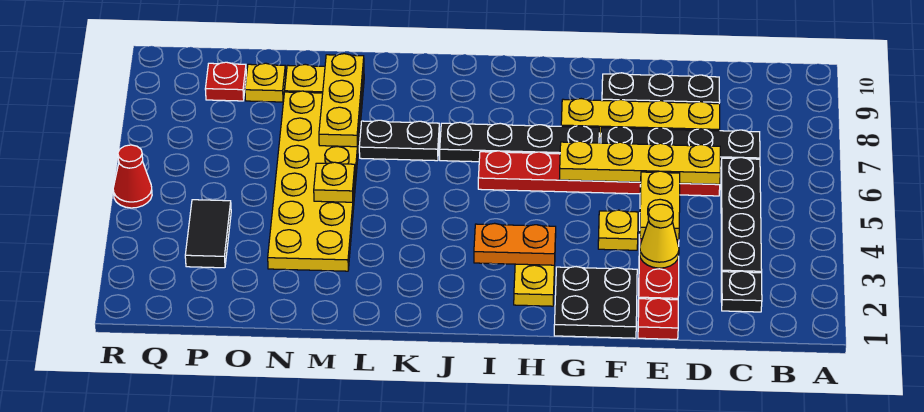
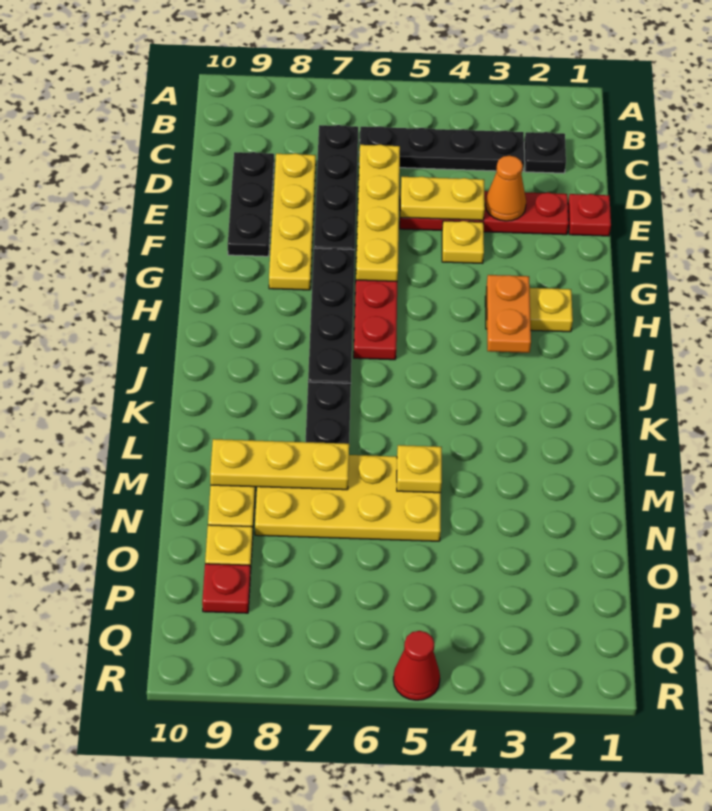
yellow 1x1 cone [639,204,679,268] -> orange 1x1 cone [485,156,526,221]
black 2x2 plate [554,267,637,338] -> none
yellow 2x6 plate [268,91,362,271] -> yellow 2x4 plate [255,455,441,541]
black 1x2 tile [185,200,231,268] -> none

